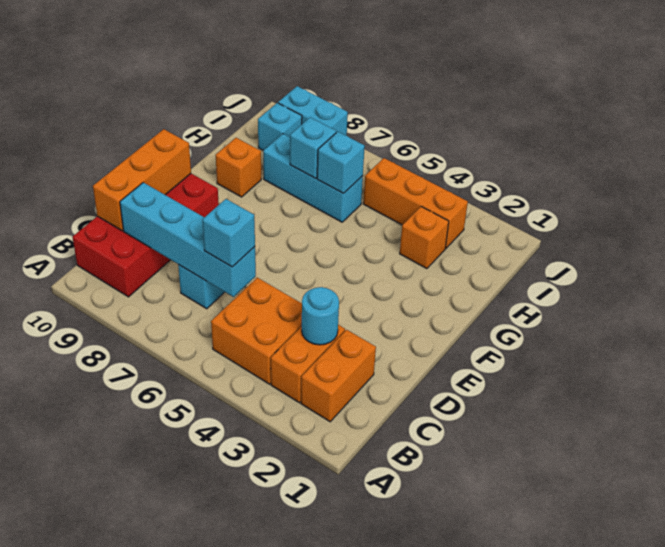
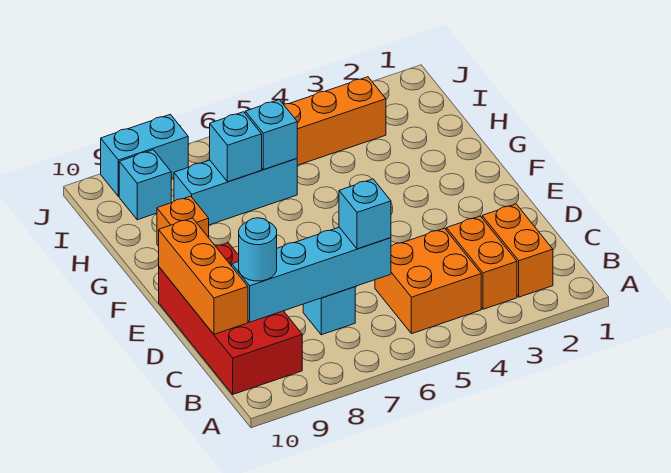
cyan 1x1 round brick [302,287,339,345] -> cyan 1x1 round brick moved to [239,218,277,281]
orange 1x1 brick [400,207,449,269] -> none

